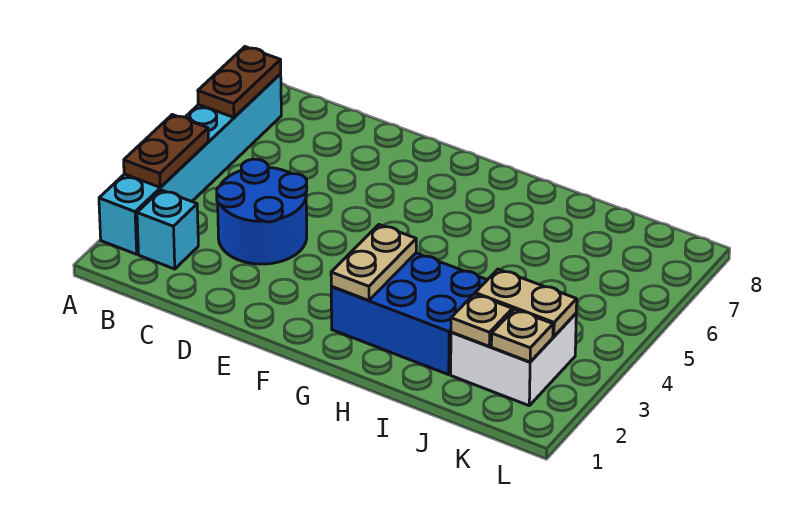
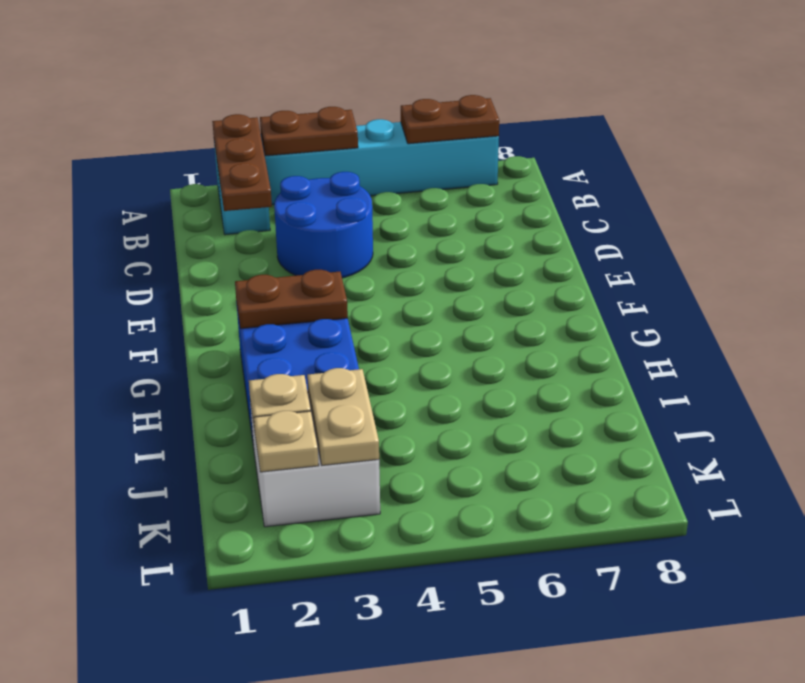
none -> brown 1x3 plate [212,114,272,211]
tan 1x2 plate [331,225,416,300] -> brown 1x2 plate [235,270,348,329]

